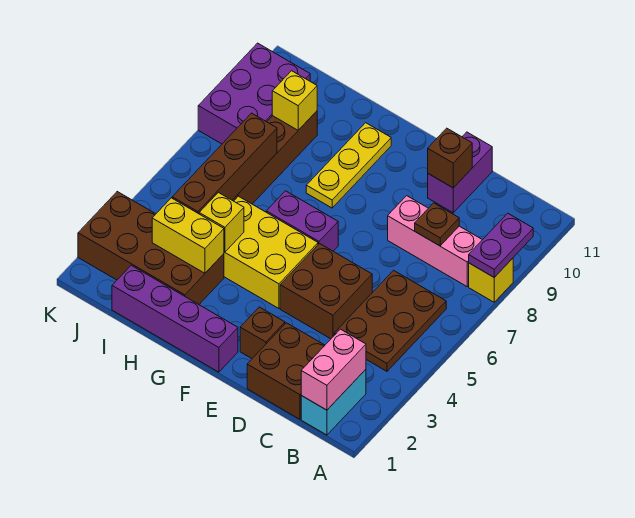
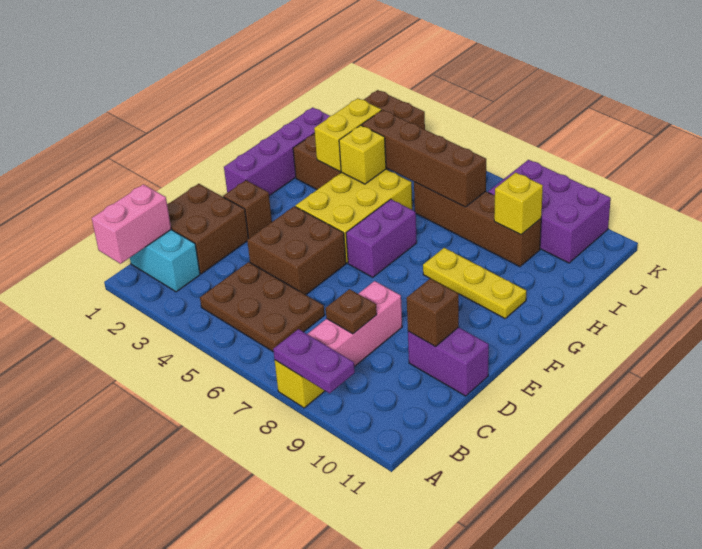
pink 1x2 brick [301,329,366,410] -> pink 1x2 brick turned to [92,184,171,264]

